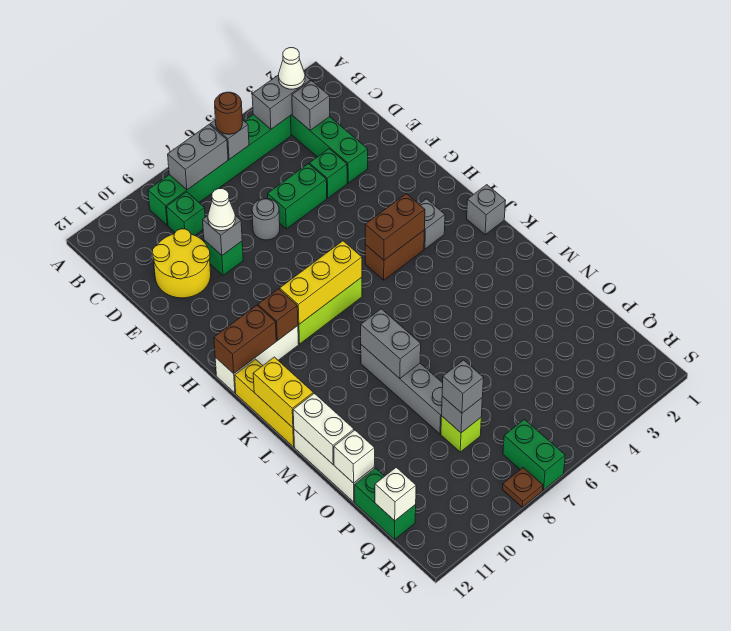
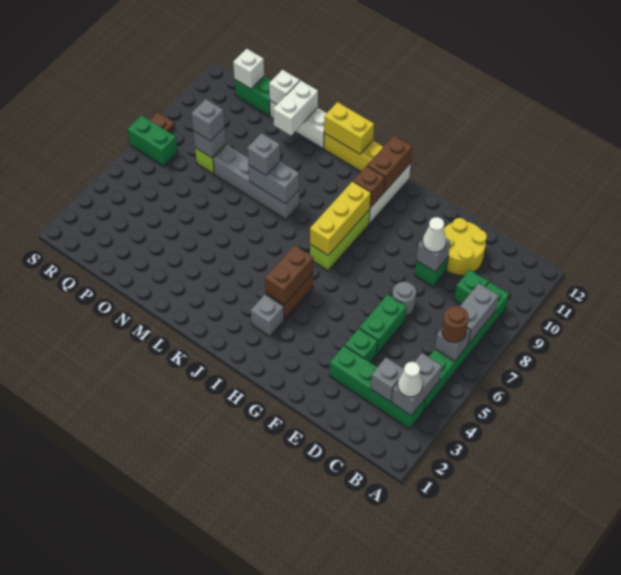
grey 1x1 brick [467,185,506,235] -> grey 1x1 brick moved to [247,133,280,175]
white 1x2 brick [293,393,354,464] -> white 1x2 brick turned to [273,80,318,135]

